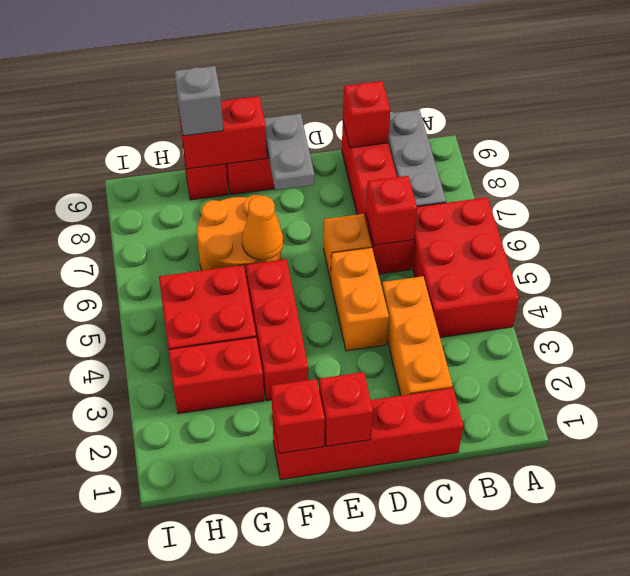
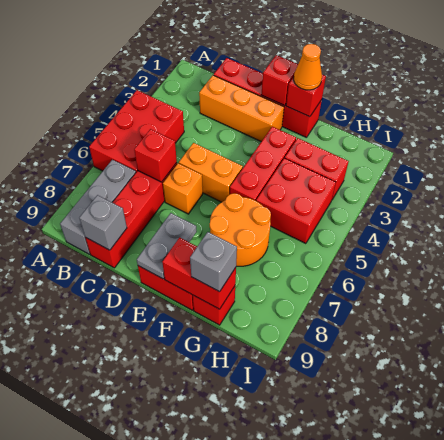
orange 1x3 brick [382,276,453,395] -> orange 1x3 brick turned to [199,75,284,142]
red 1x1 brick [343,81,390,148] -> grey 1x1 brick [79,195,127,250]
orange 1x2 brick [331,247,389,351] -> orange 1x2 brick turned to [179,143,243,202]
orange 1x1 cone [242,196,283,260] -> orange 1x1 cone moved to [294,44,322,90]

